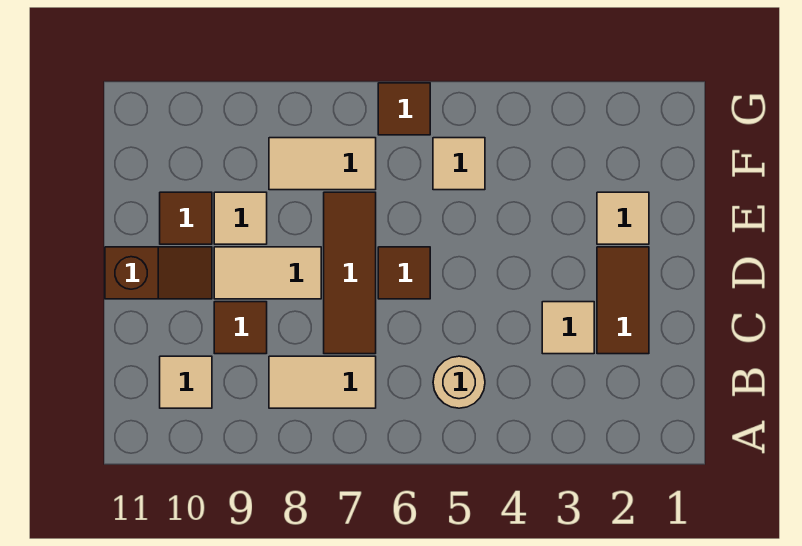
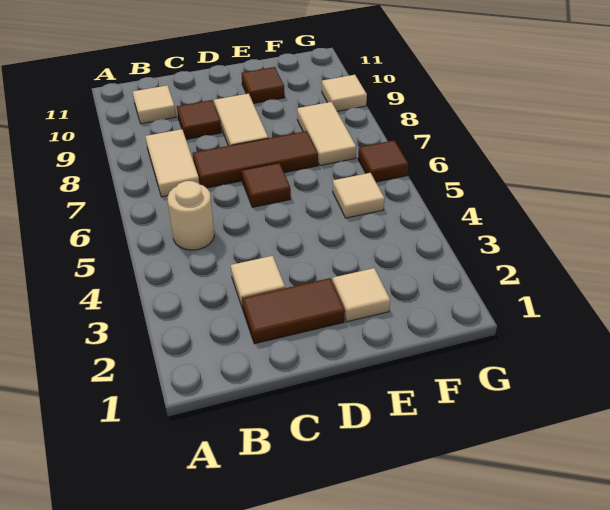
brown 1x2 slope [105,247,212,299] -> none
tan 1x1 tile [214,192,267,244] -> tan 1x1 tile moved to [322,75,367,111]

